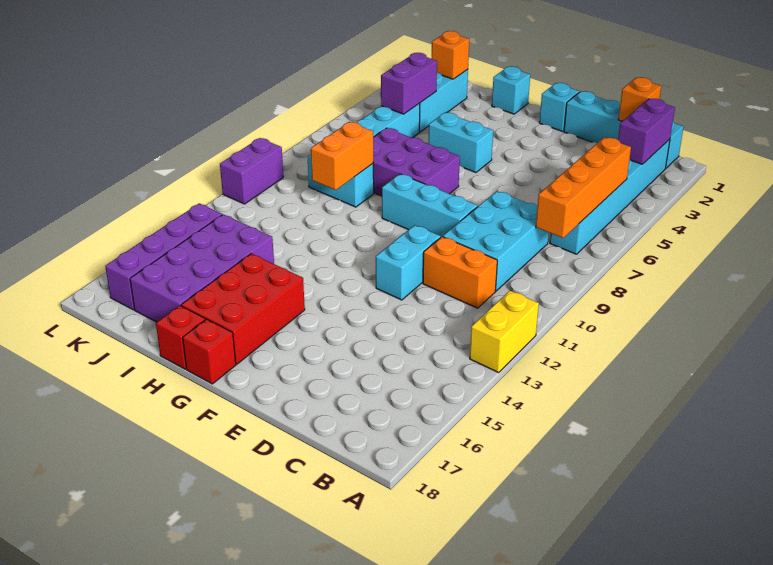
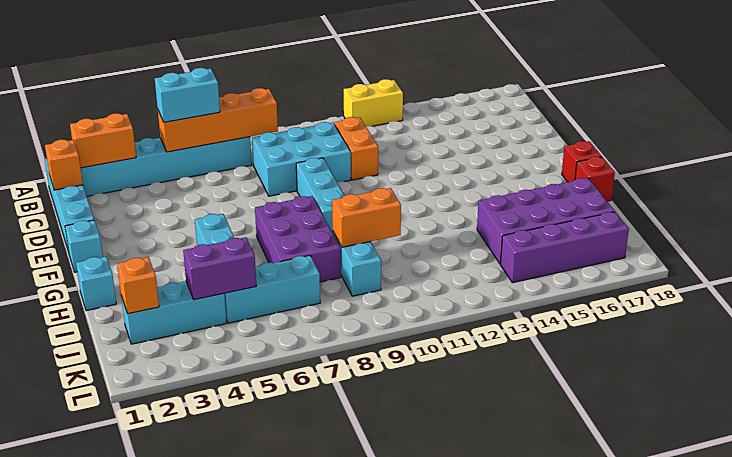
purple 1x2 brick [618,99,675,164] -> orange 1x2 brick [70,113,136,168]
cyan 1x2 brick [376,225,441,300] -> cyan 1x2 brick moved to [155,68,220,122]
red 2x3 brick [181,254,305,364] -> none
purple 1x2 brick [220,138,283,204] -> none

